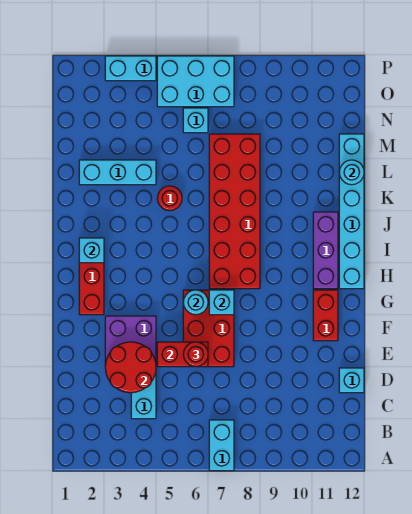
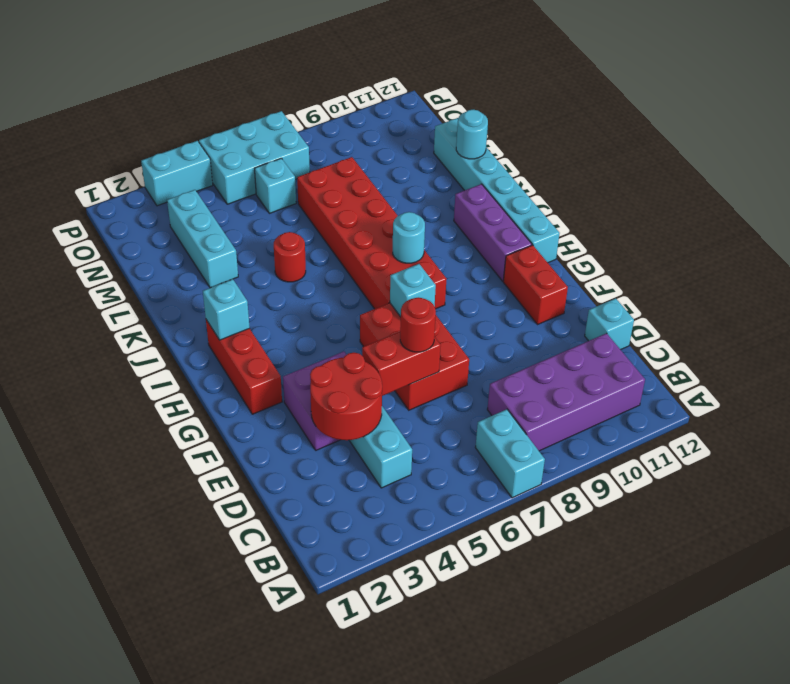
none -> purple 2x4 brick [487,333,645,451]
cyan 1x1 round brick [183,290,208,315] -> cyan 1x1 round brick moved to [393,212,425,263]
cyan 1x3 brick [79,160,156,185] -> cyan 1x3 brick turned to [167,190,238,288]

